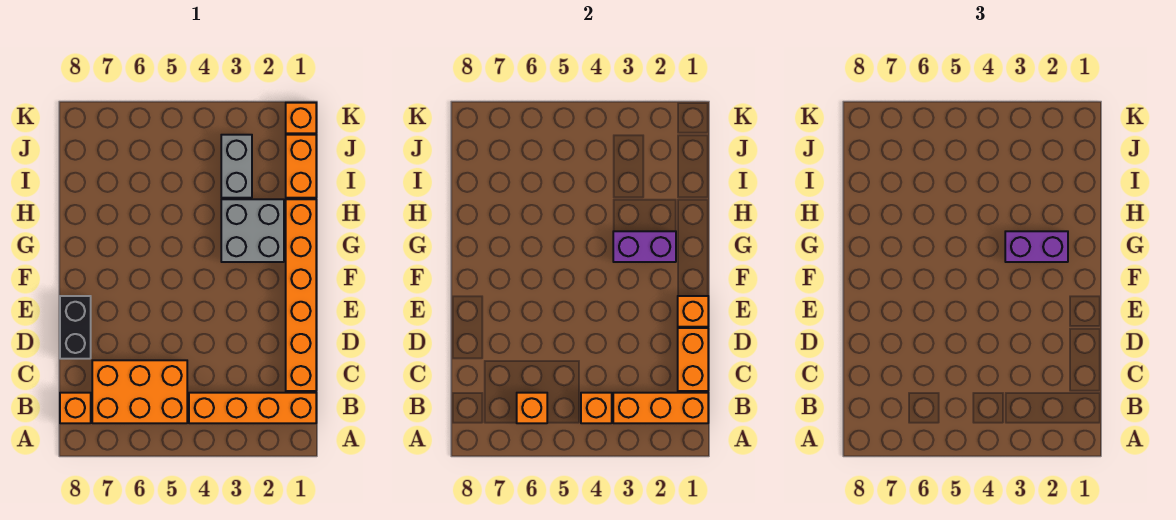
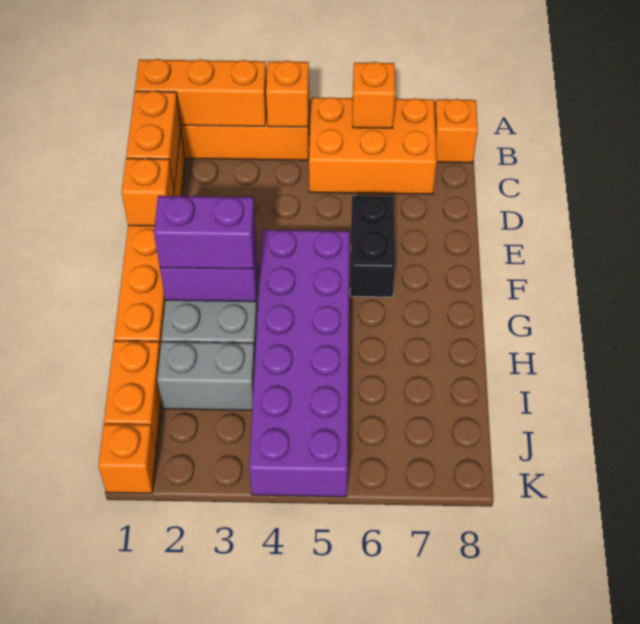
black 1x2 brick [60,296,91,359] -> black 1x2 brick moved to [350,196,395,297]
none -> purple 2x6 brick [249,230,350,497]
grey 1x2 brick [221,135,252,198] -> grey 1x2 brick turned to [157,342,255,410]

